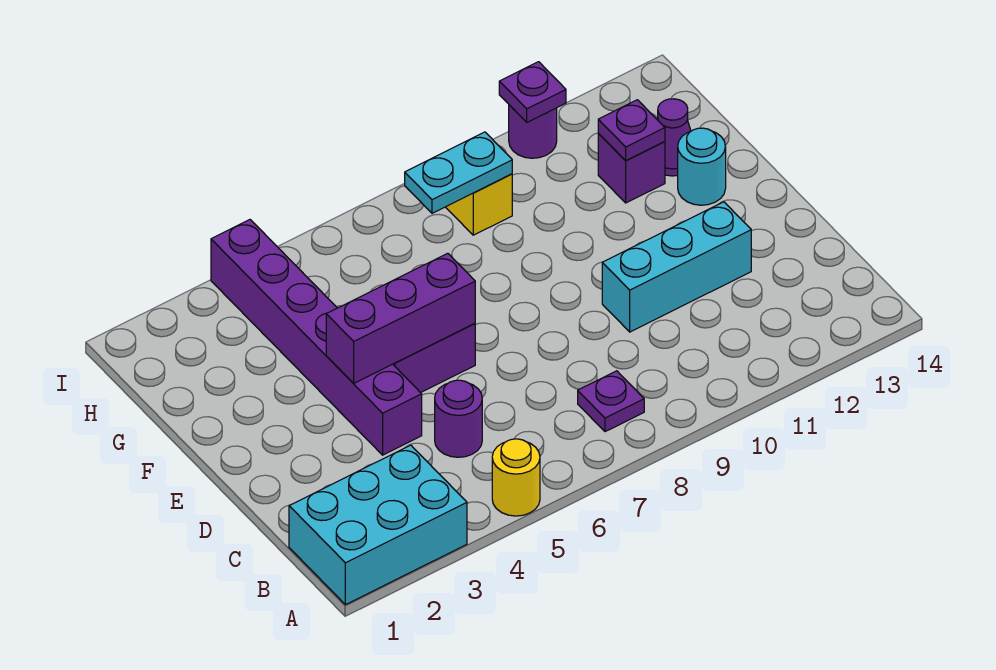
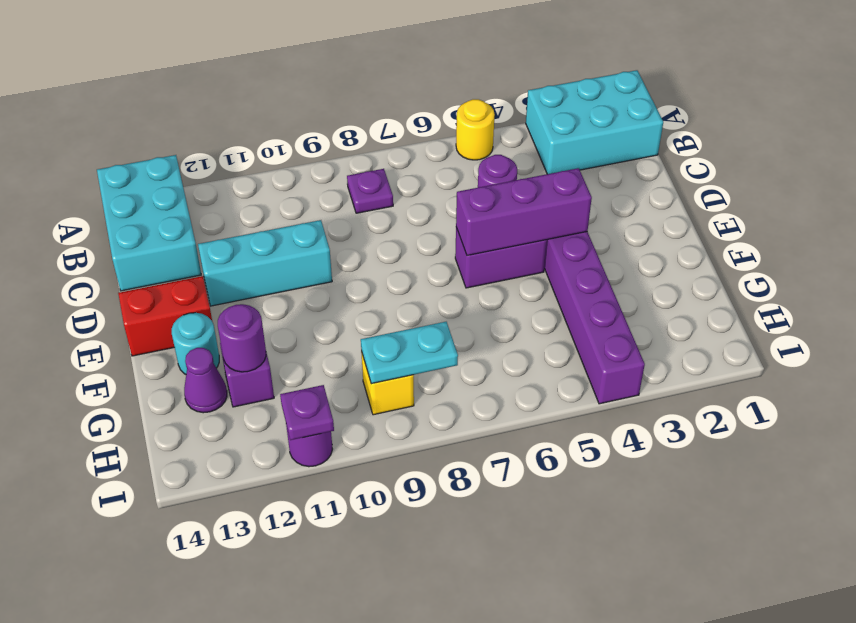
none -> cyan 2x3 brick [97,155,201,291]
none -> red 1x2 brick [118,276,212,356]
purple 1x1 plate [598,100,665,161] -> purple 1x1 round brick [218,304,266,372]

